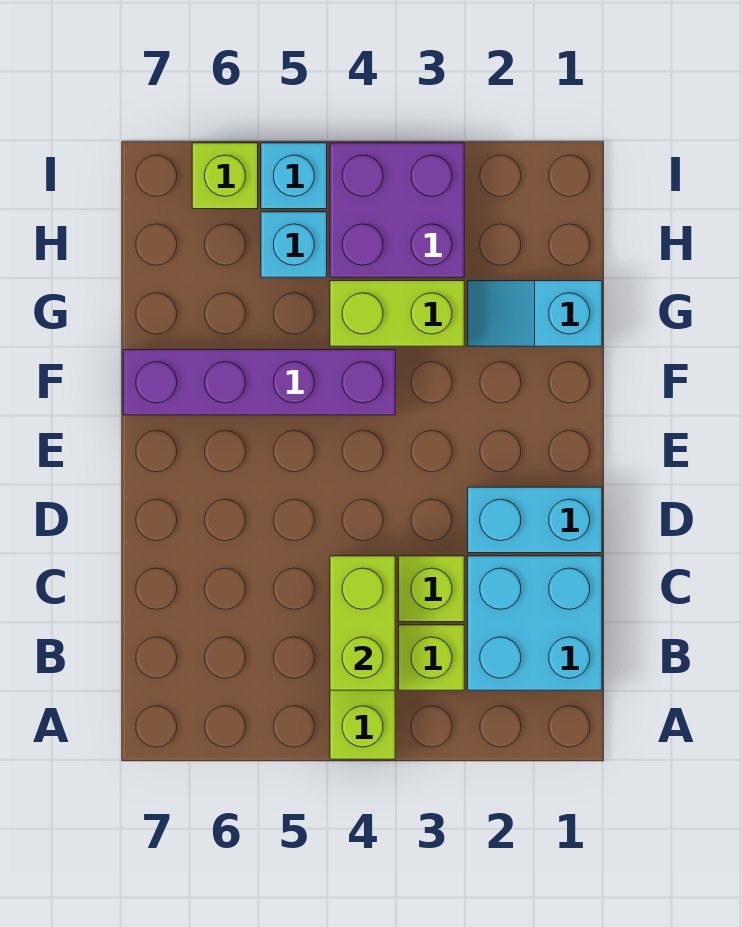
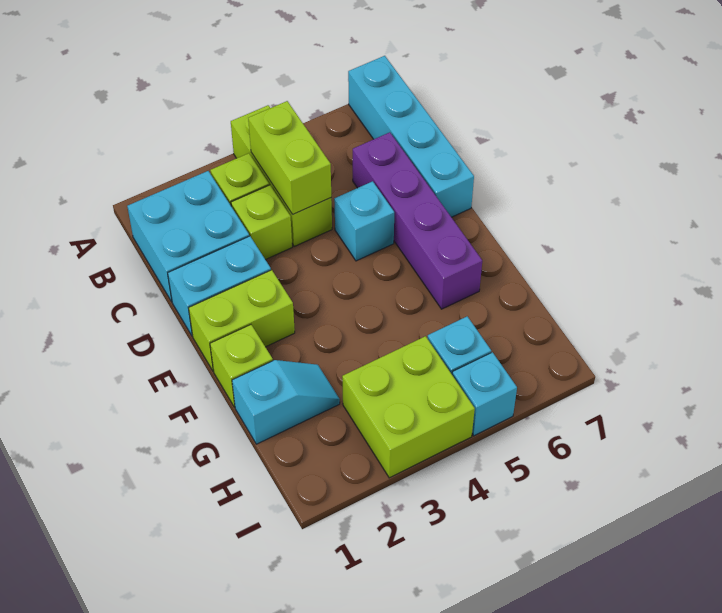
none -> cyan 1x4 brick [348,56,474,217]
none -> cyan 1x1 brick [334,181,394,261]
purple 1x4 brick [123,350,395,415] -> purple 1x4 brick turned to [353,132,482,309]
lime 1x2 brick [330,281,464,346] -> lime 1x2 brick moved to [189,270,295,371]
purple 2x2 brick [330,143,464,277] -> lime 2x2 brick [342,336,475,478]
lime 1x1 brick [192,143,258,209] -> lime 1x1 brick moved to [210,325,273,407]

